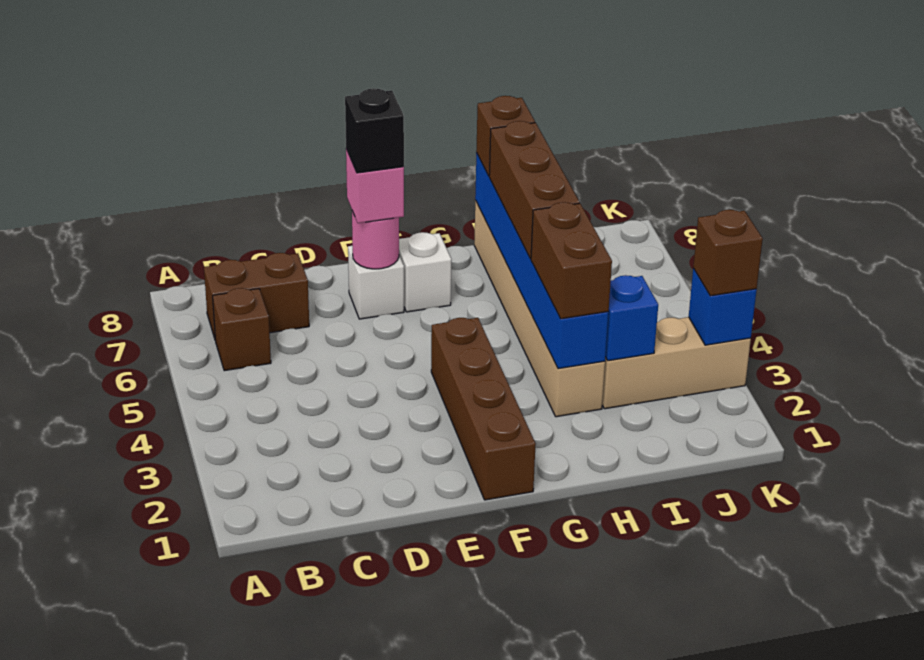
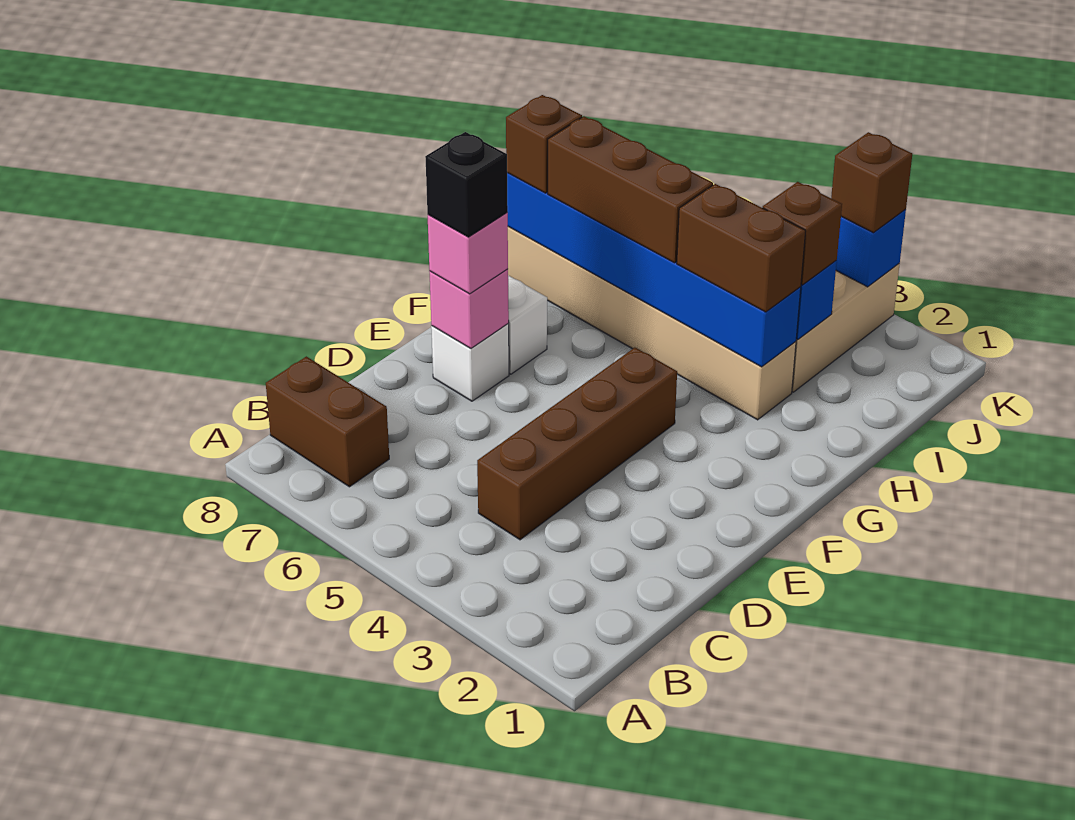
brown 1x1 brick [213,288,271,371] -> brown 1x1 brick moved to [763,182,842,285]
brown 1x2 brick [204,253,309,341] -> brown 1x2 brick turned to [266,356,389,487]
pink 1x1 round brick [352,211,399,269] -> pink 1x1 brick [429,269,509,348]
brown 1x4 brick [431,318,536,500] -> brown 1x4 brick turned to [477,348,677,540]

